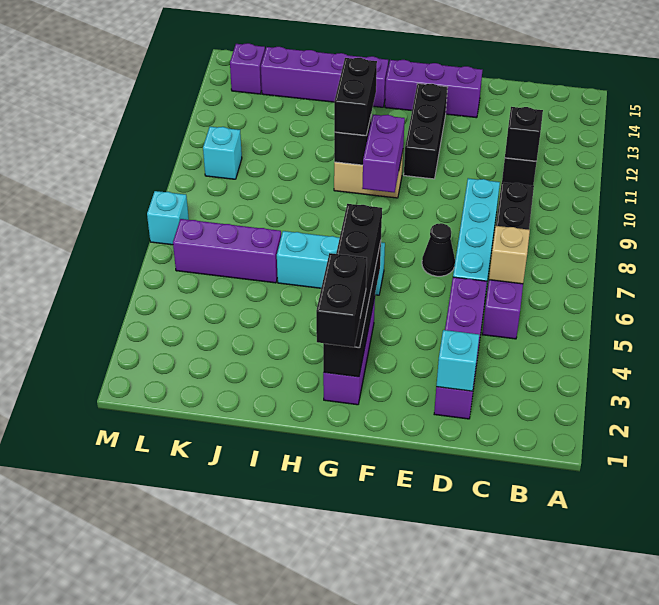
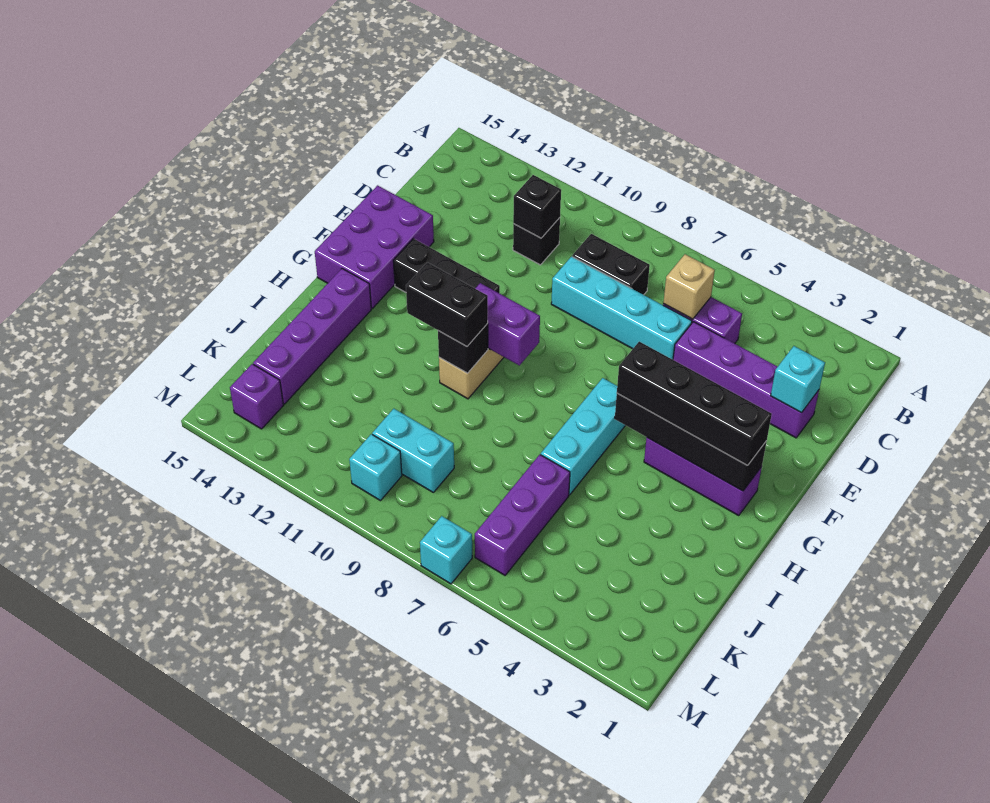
black 1x1 cone [422,223,455,276] -> none
purple 1x3 brick [385,60,482,118] -> purple 2x3 brick [315,185,434,308]
black 1x2 brick [316,253,367,347] -> none
none -> cyan 1x2 brick [372,409,454,492]

